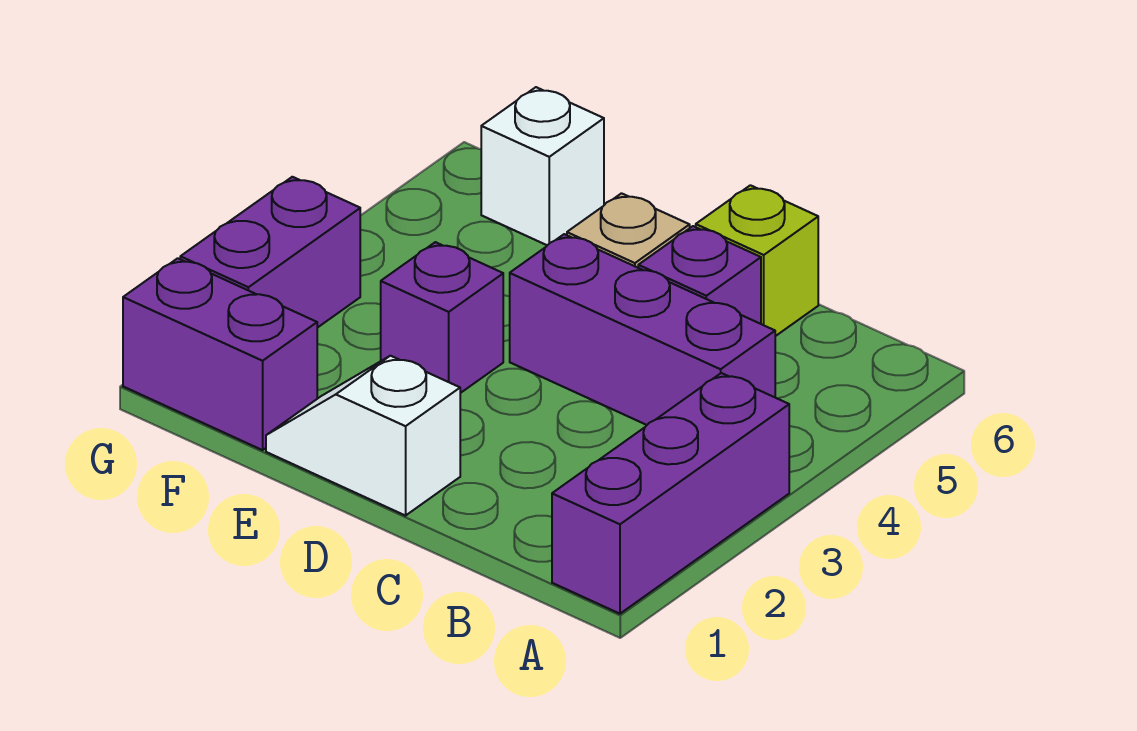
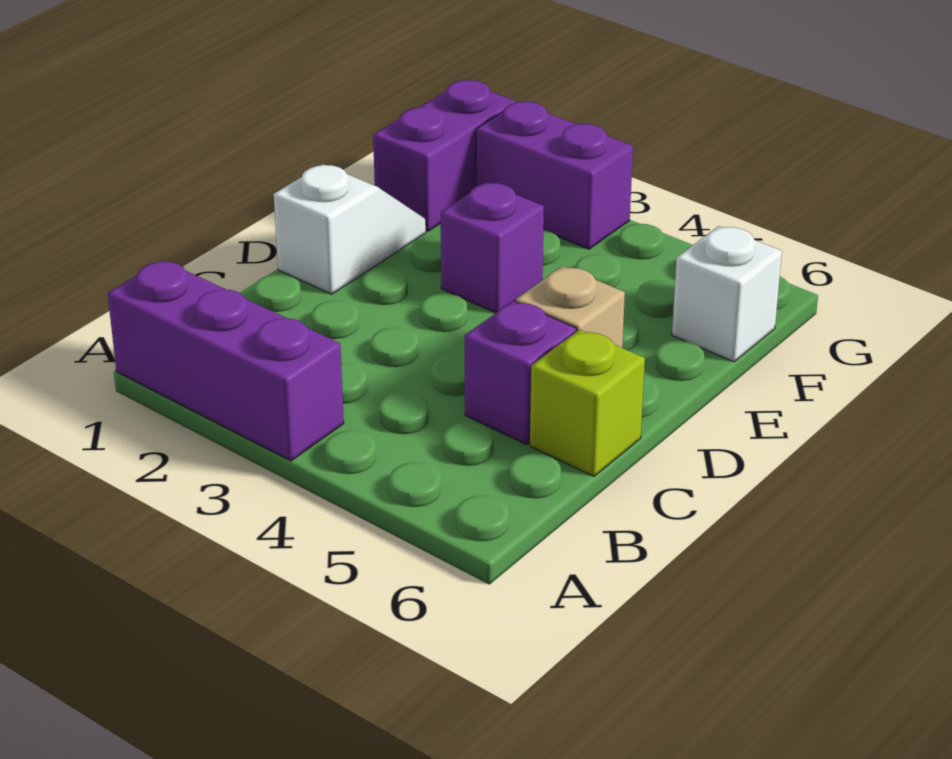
purple 1x3 brick [510,234,775,425] -> none

